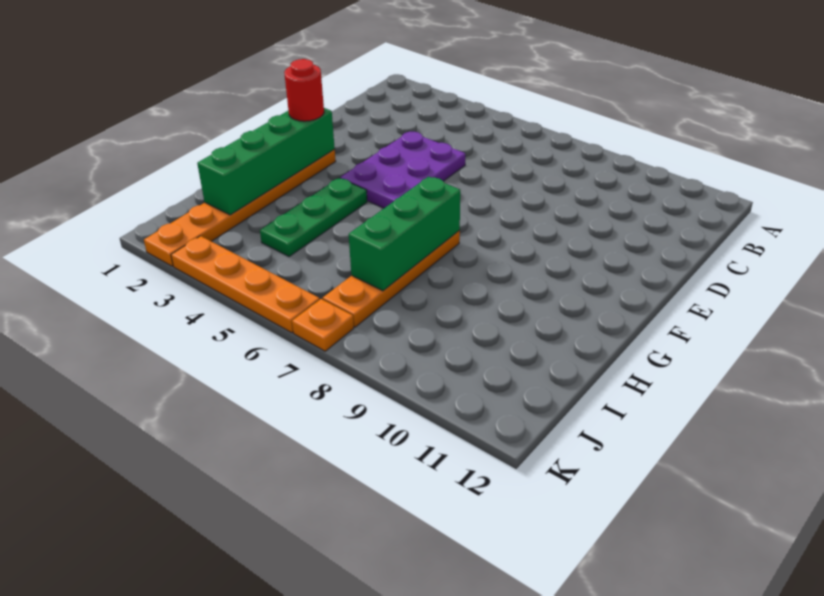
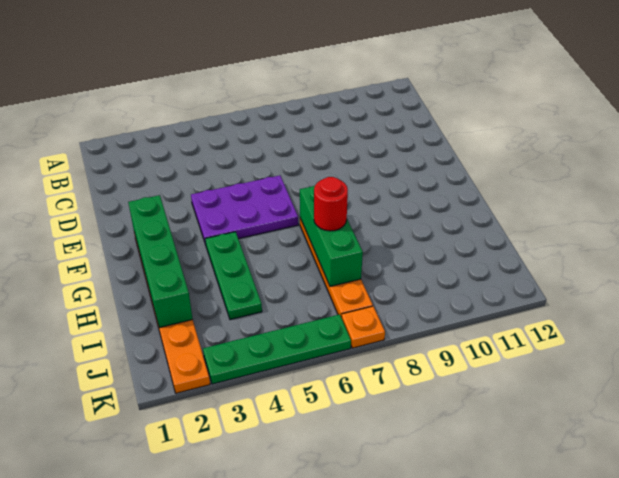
purple 2x3 plate [340,132,465,208] -> purple 2x3 plate turned to [191,176,298,245]
red 1x1 round brick [284,59,324,121] -> red 1x1 round brick moved to [314,177,348,231]
orange 1x4 plate [171,236,320,333] -> green 1x4 plate [203,314,351,384]

